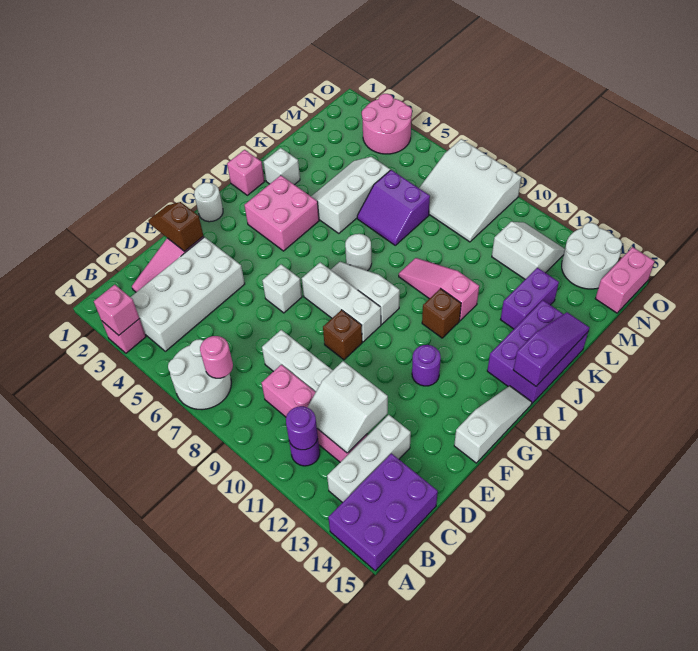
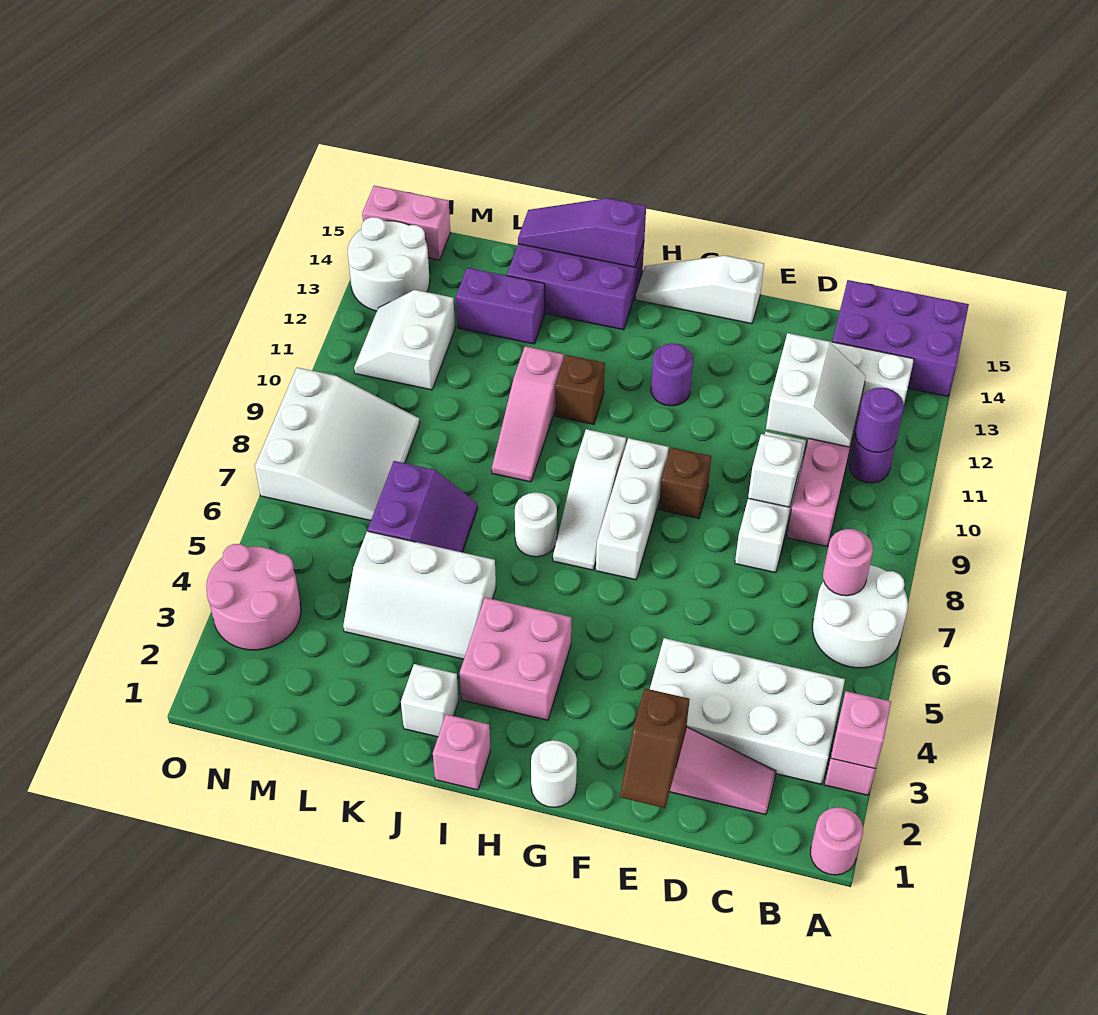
none -> pink 1x1 round brick [810,807,863,875]
white 1x1 brick [262,264,302,313] -> white 1x1 brick moved to [748,434,803,507]

